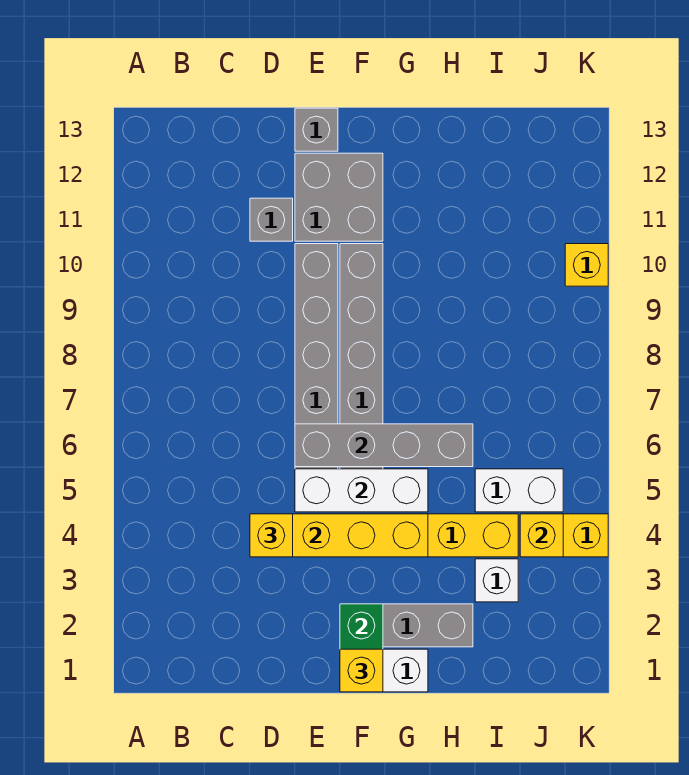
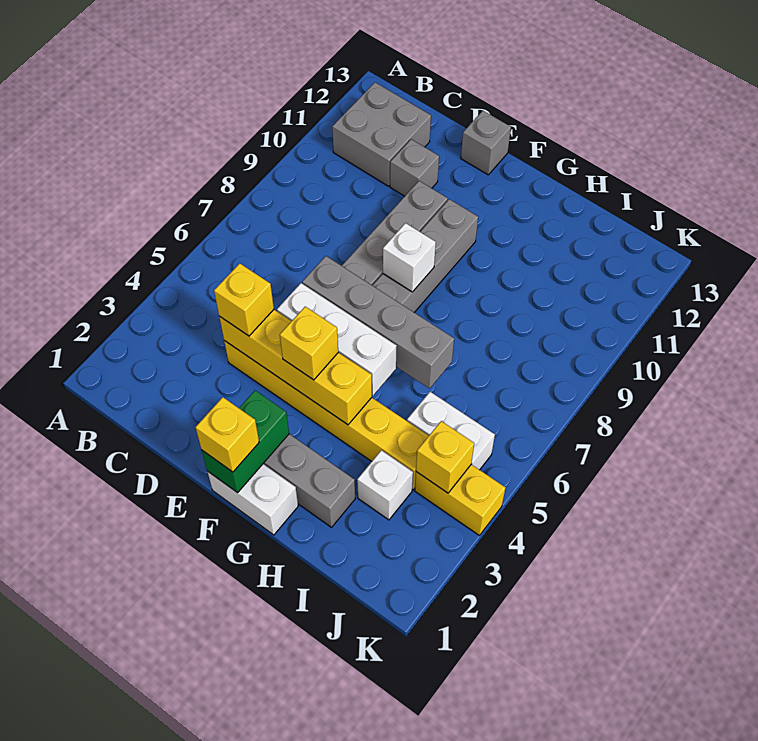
grey 2x2 brick [295,153,383,241] -> grey 2x2 brick moved to [332,82,431,186]
none -> white 1x1 brick [383,223,436,292]
yellow 1x1 brick [565,244,608,286] -> yellow 1x1 brick moved to [280,307,338,380]

